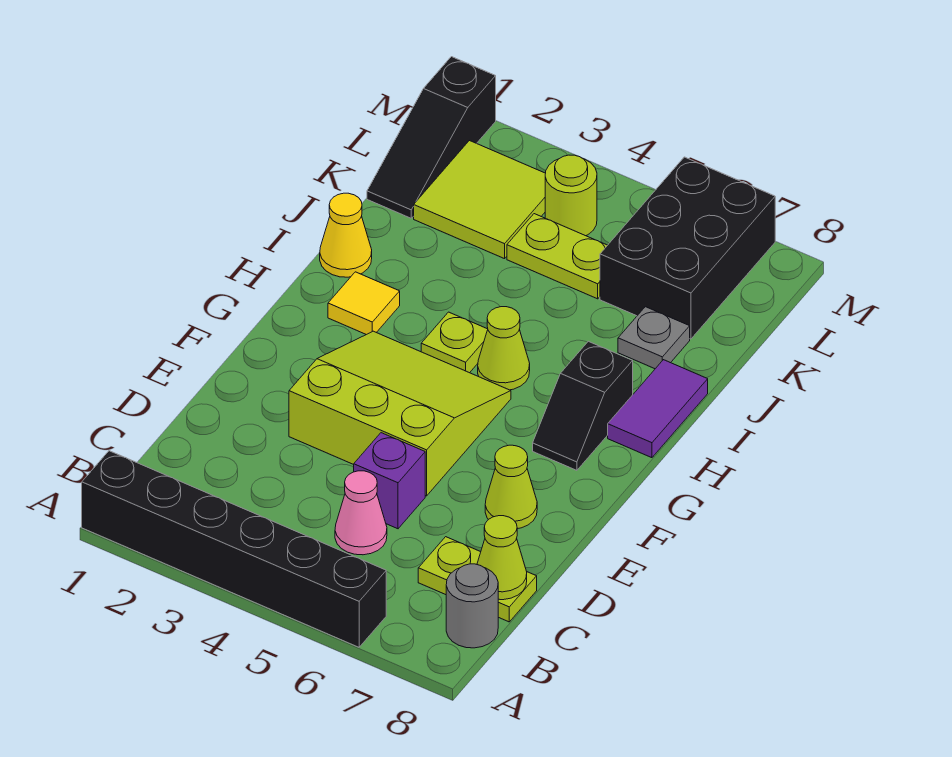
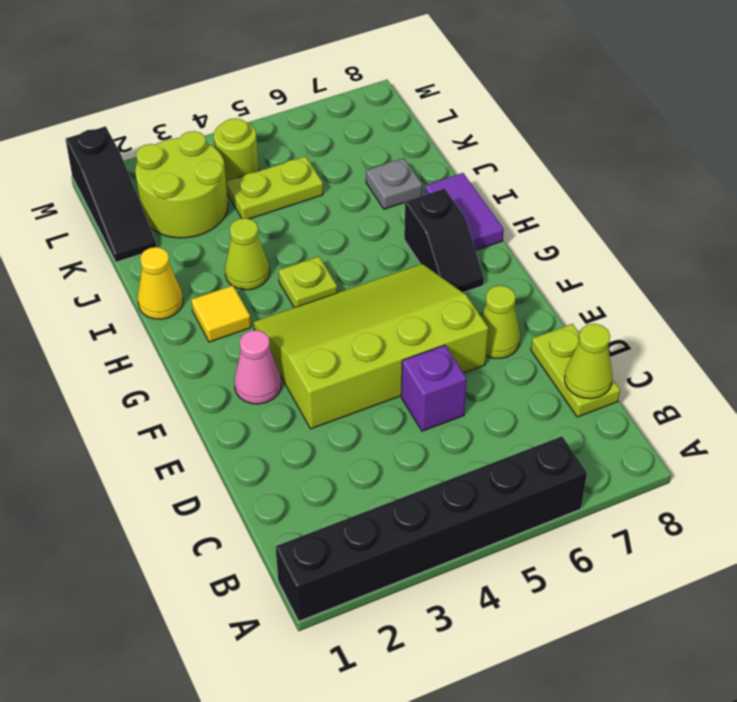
grey 1x1 round brick [446,564,498,648] -> none
pink 1x1 cone [335,471,387,555] -> pink 1x1 cone moved to [234,330,281,404]
lime 1x2 plate [418,537,537,622] -> lime 1x2 plate turned to [531,324,620,417]
lime 3x3 slope [289,331,511,496] -> lime 3x4 slope [254,264,488,429]
lime 1x1 cone [478,307,530,390] -> lime 1x1 cone moved to [225,218,269,290]
lime 2x2 tile [414,141,546,259] -> lime 2x2 round brick [135,131,228,238]
black 2x3 brick [600,157,775,339] -> none

